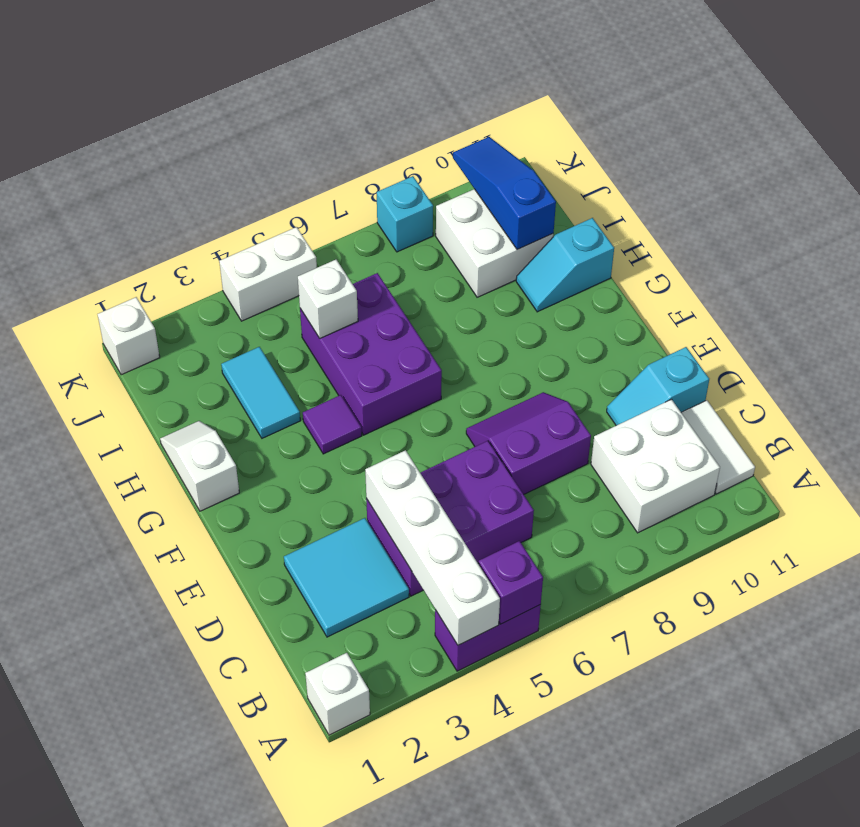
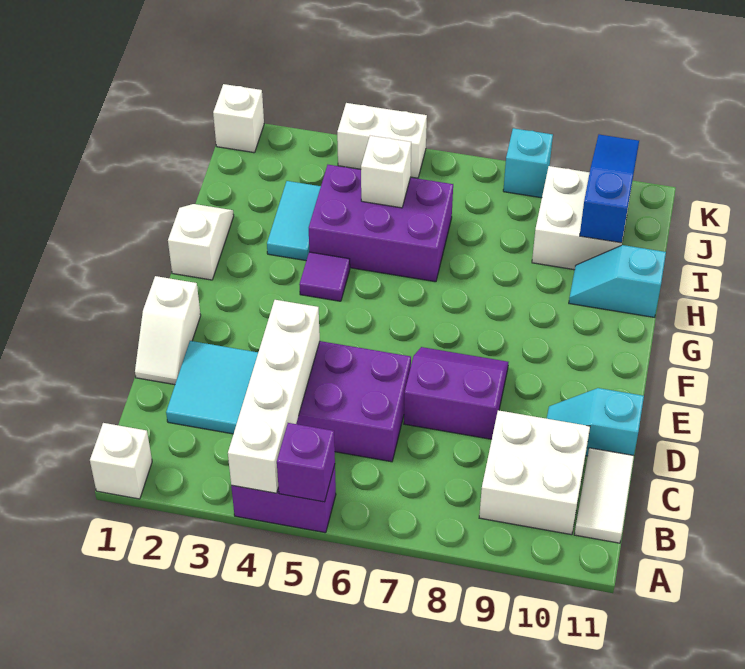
none -> white 1x2 slope [135,276,201,385]
purple 2x3 brick [300,273,442,435] -> purple 2x3 brick turned to [309,165,453,282]

